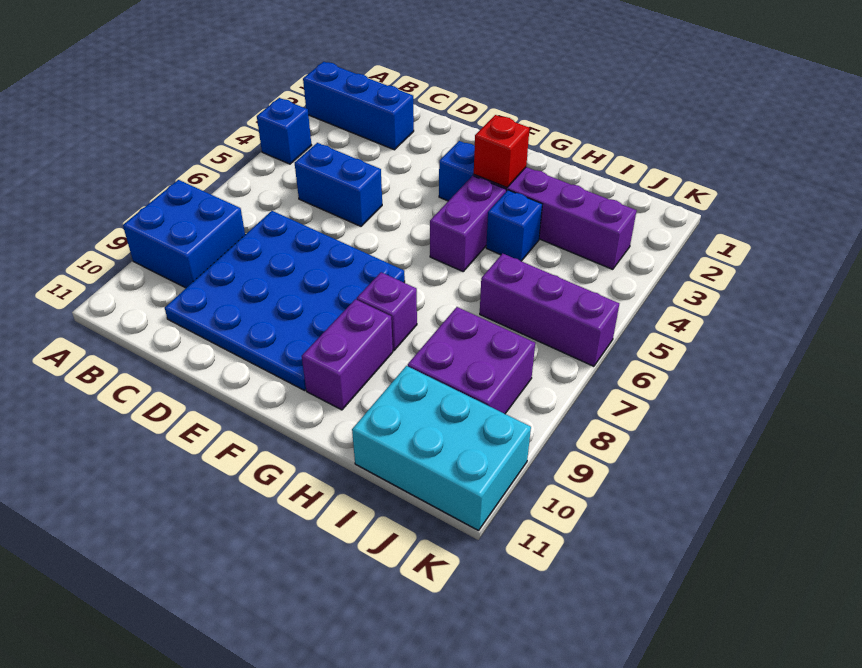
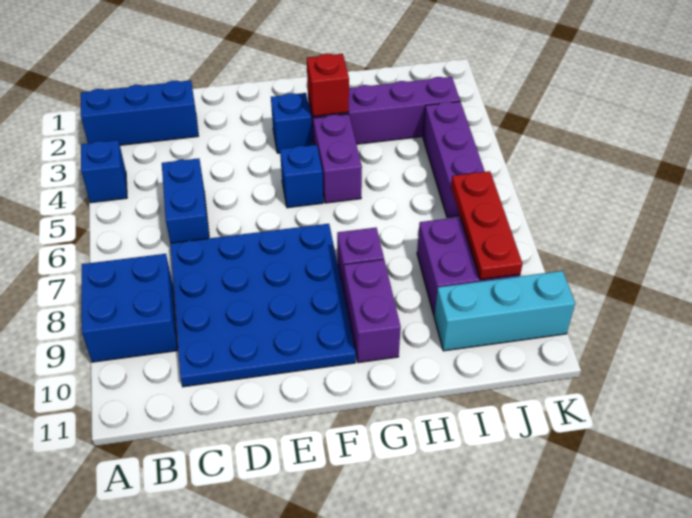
blue 1x2 brick [295,143,382,226] -> blue 1x2 brick turned to [162,158,209,243]
blue 1x1 brick [486,190,542,261] -> blue 1x1 brick moved to [280,145,323,208]
purple 1x3 brick [480,253,619,366] -> purple 1x3 brick turned to [423,101,485,218]
cyan 2x3 brick [352,366,531,531] -> cyan 1x3 brick [434,271,575,351]
none -> red 1x3 plate [451,171,522,280]

